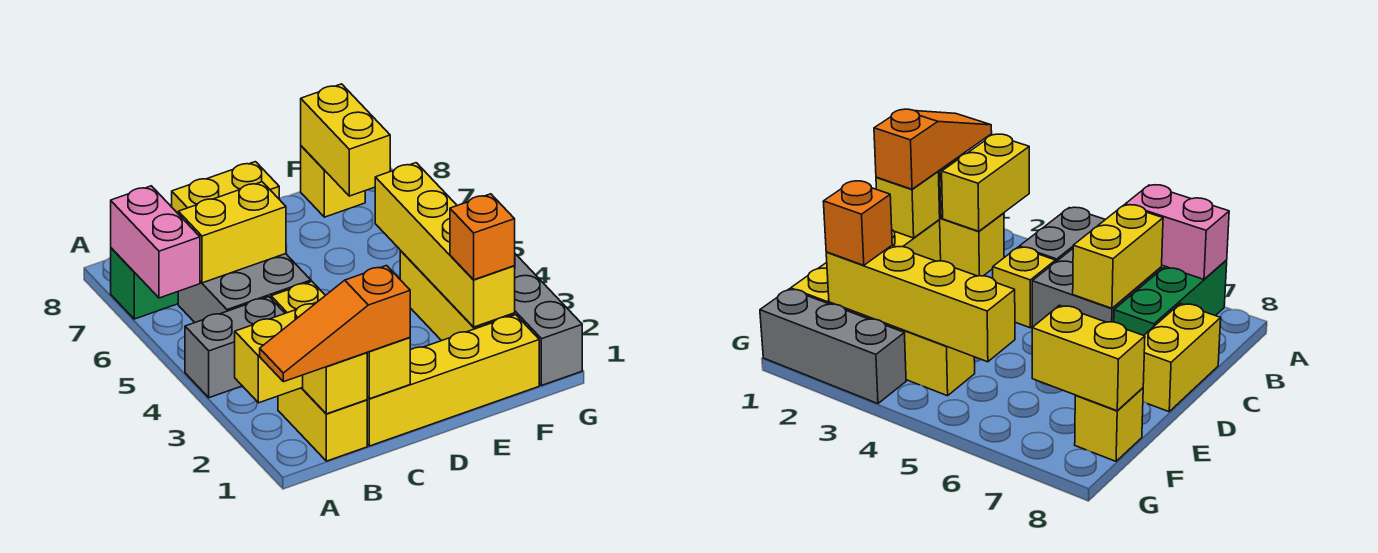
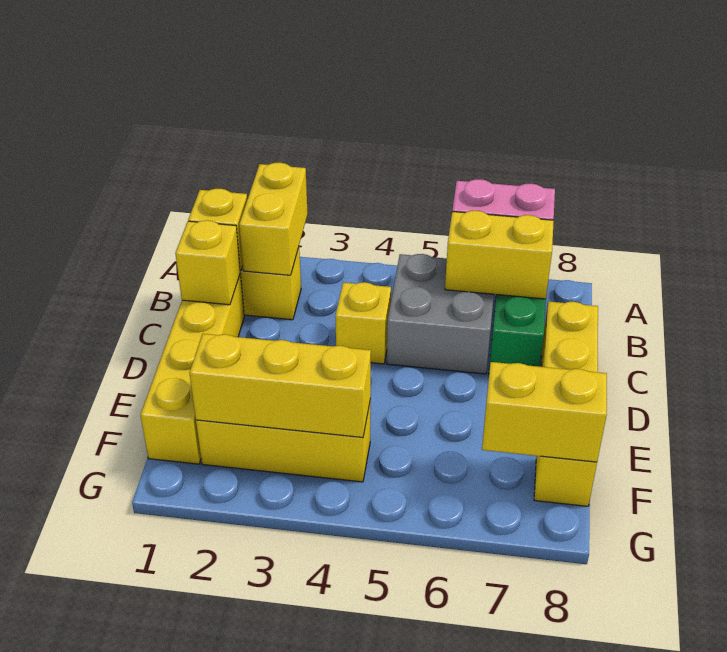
orange 1x3 slope [260,266,410,382] -> none
grey 1x2 brick [185,297,285,398] -> none
yellow 1x2 brick [178,182,286,283] -> yellow 1x2 brick turned to [445,211,554,299]
yellow 1x4 brick [375,163,515,327] -> yellow 1x3 brick [190,334,371,438]
orange 1x1 brick [450,194,515,280] -> none
grey 1x3 brick [515,254,582,385] -> none

